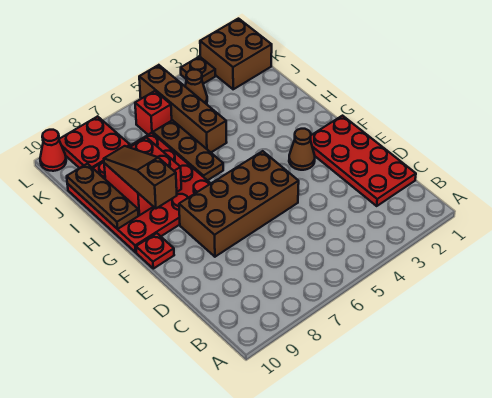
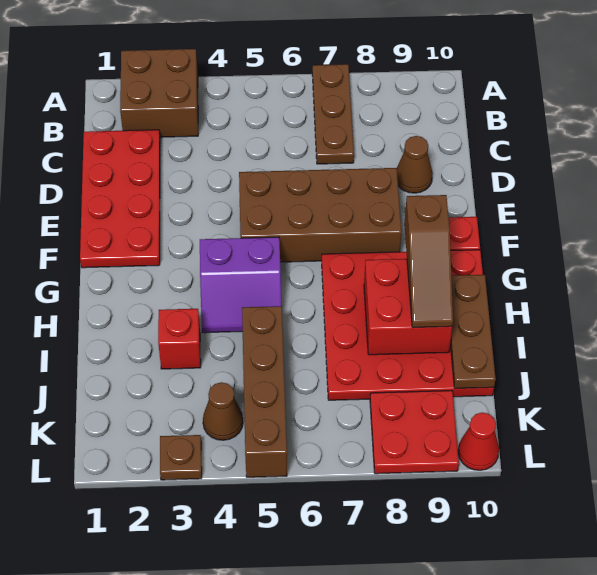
brown 1x1 cone [289,129,315,170] -> brown 1x1 cone moved to [397,136,433,193]
none -> purple 2x2 slope [200,237,281,333]
brown 1x3 plate [153,120,223,181] -> brown 1x3 plate moved to [312,64,354,164]
brown 2x2 brick [200,19,272,89] -> brown 2x2 brick moved to [120,49,198,137]
red 1x1 brick [135,91,172,135] -> red 1x1 brick moved to [158,309,201,369]

